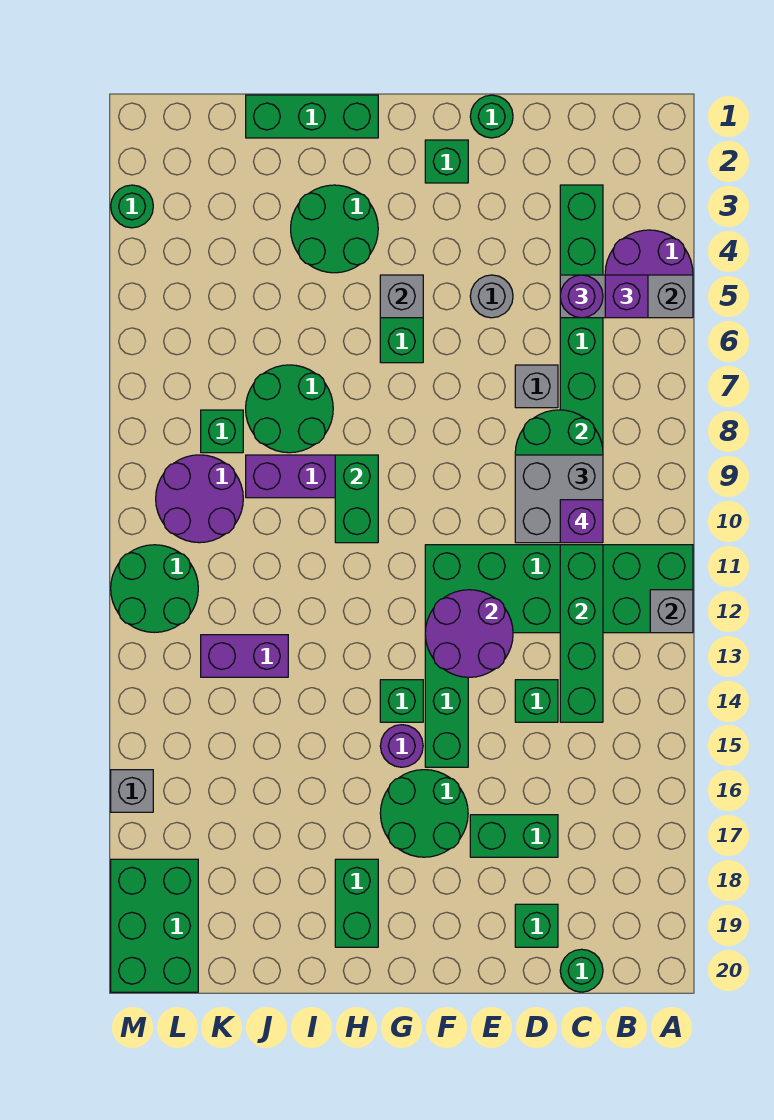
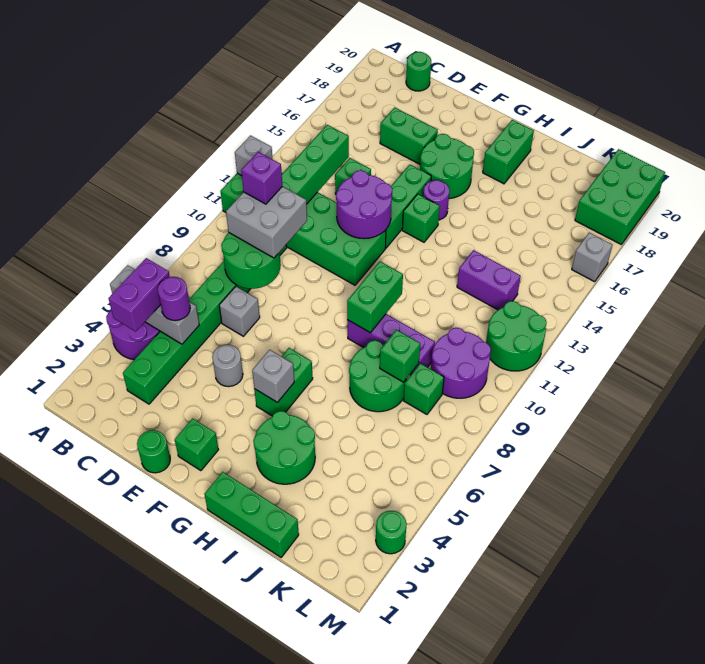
purple 1x1 brick [605,275,648,318] -> purple 1x2 brick [108,258,170,331]
green 1x1 brick [515,904,558,947] -> green 1x1 brick moved to [380,330,420,382]

